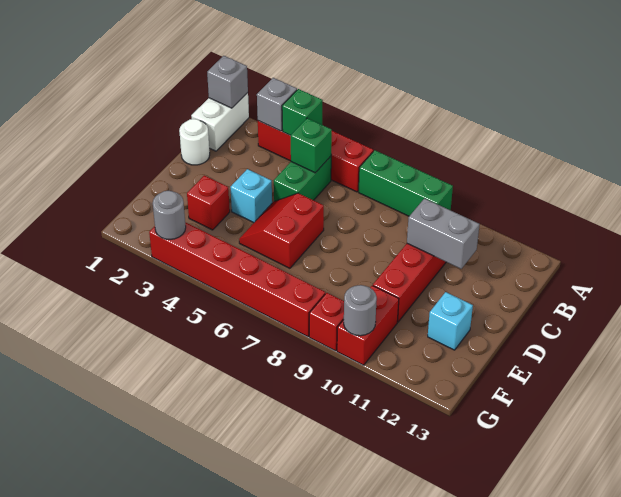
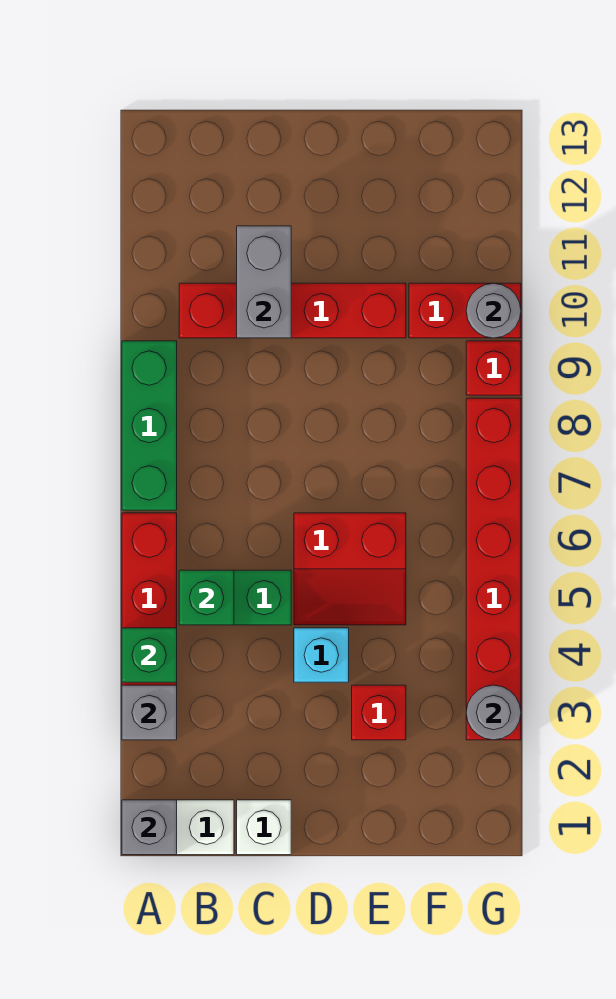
white 1x1 round brick [179,119,210,165] -> white 1x1 brick [237,800,291,855]
cyan 1x1 brick [428,292,473,350] -> none

